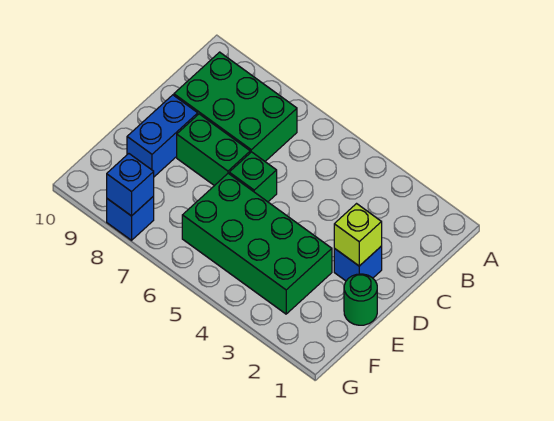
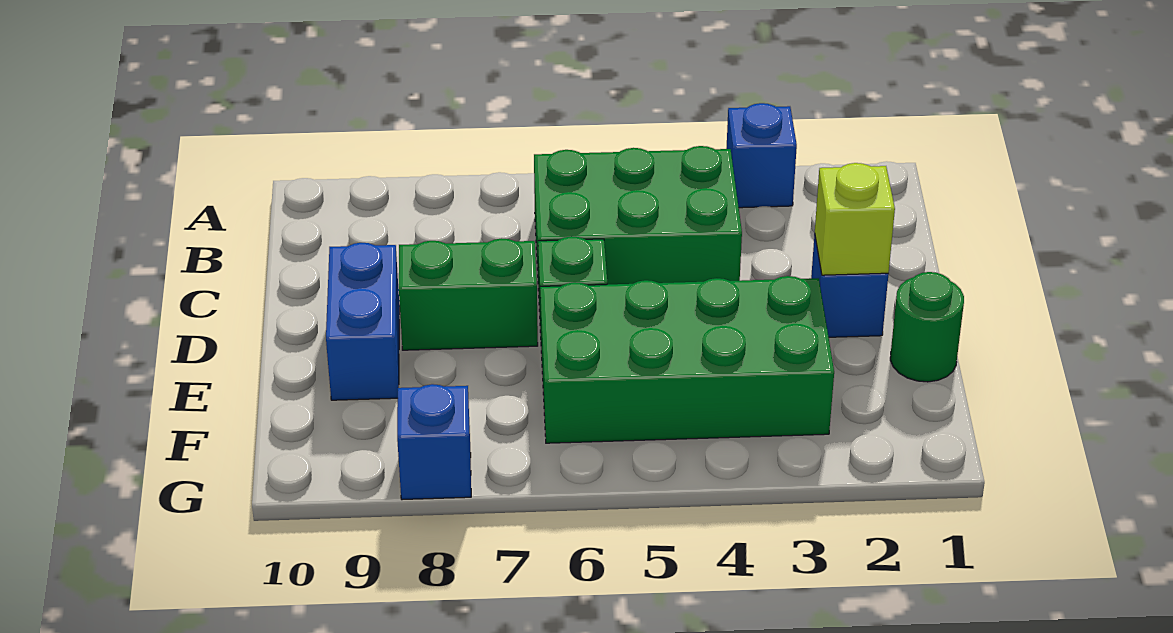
green 2x3 brick [174,52,297,161] -> green 2x3 brick moved to [534,146,742,291]
blue 1x1 brick [107,154,154,216] -> blue 1x1 brick moved to [726,103,797,208]

